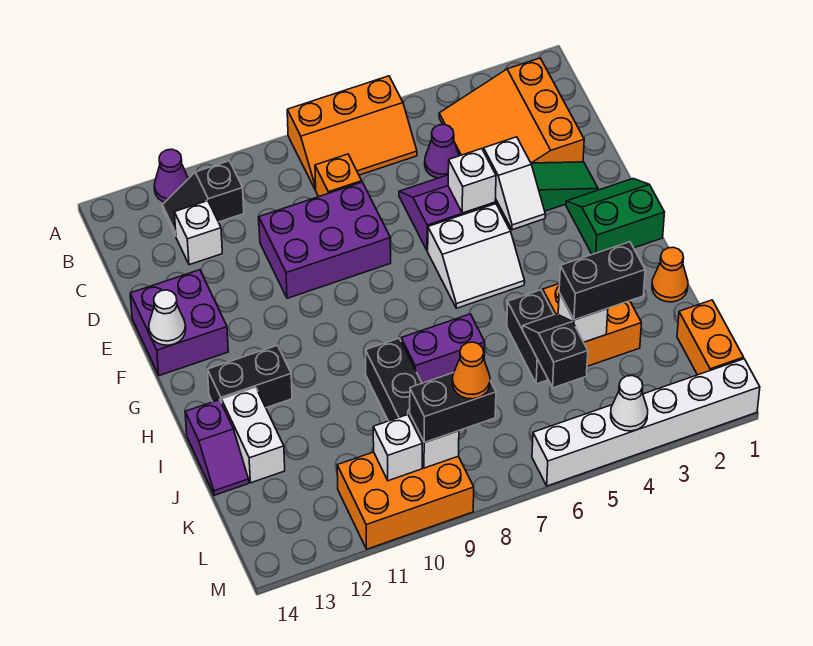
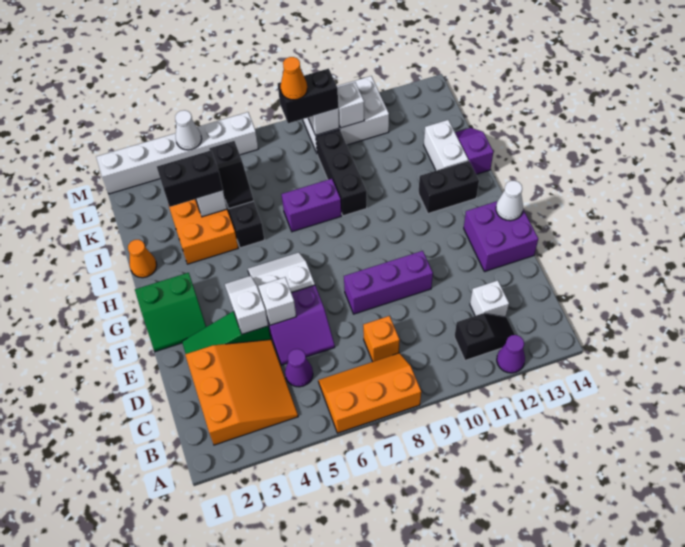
purple 2x3 brick [259,182,391,298] -> purple 1x3 brick [344,251,433,314]
orange 1x2 brick [677,300,744,375] -> none
orange 2x3 brick [337,452,474,549] -> white 2x3 brick [303,76,389,153]

